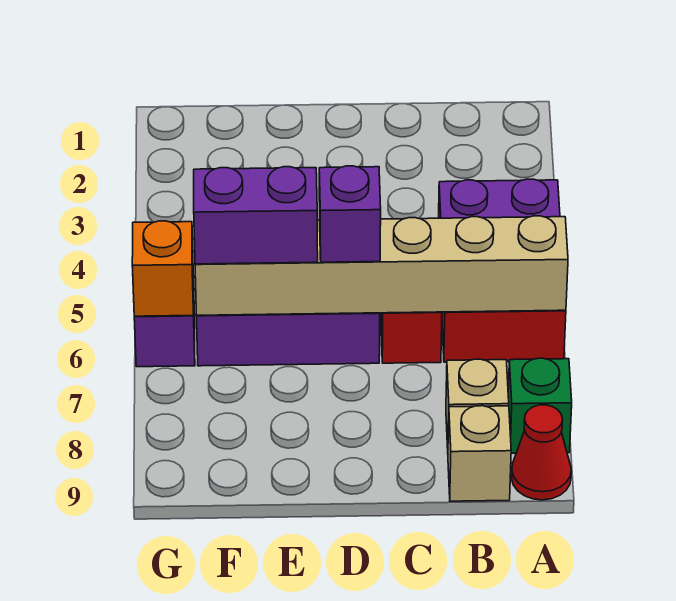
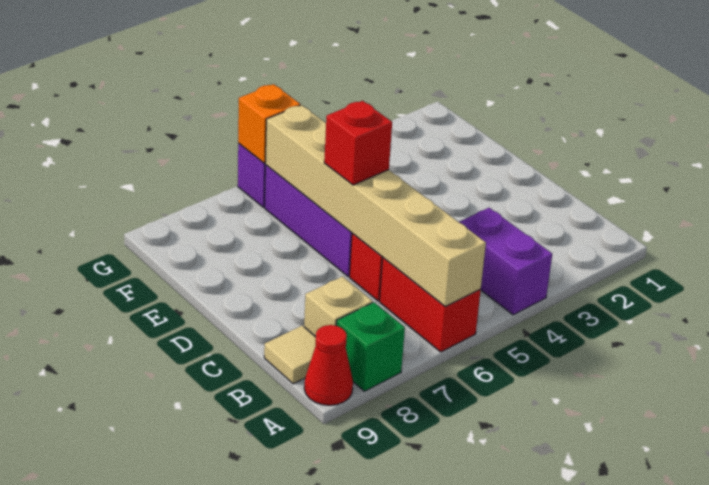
tan 1x1 brick [448,406,511,501] -> tan 1x1 tile [264,325,316,384]
purple 1x1 brick [319,166,381,262] -> red 1x1 brick [324,101,392,185]
purple 1x2 brick [194,167,318,264] -> none

